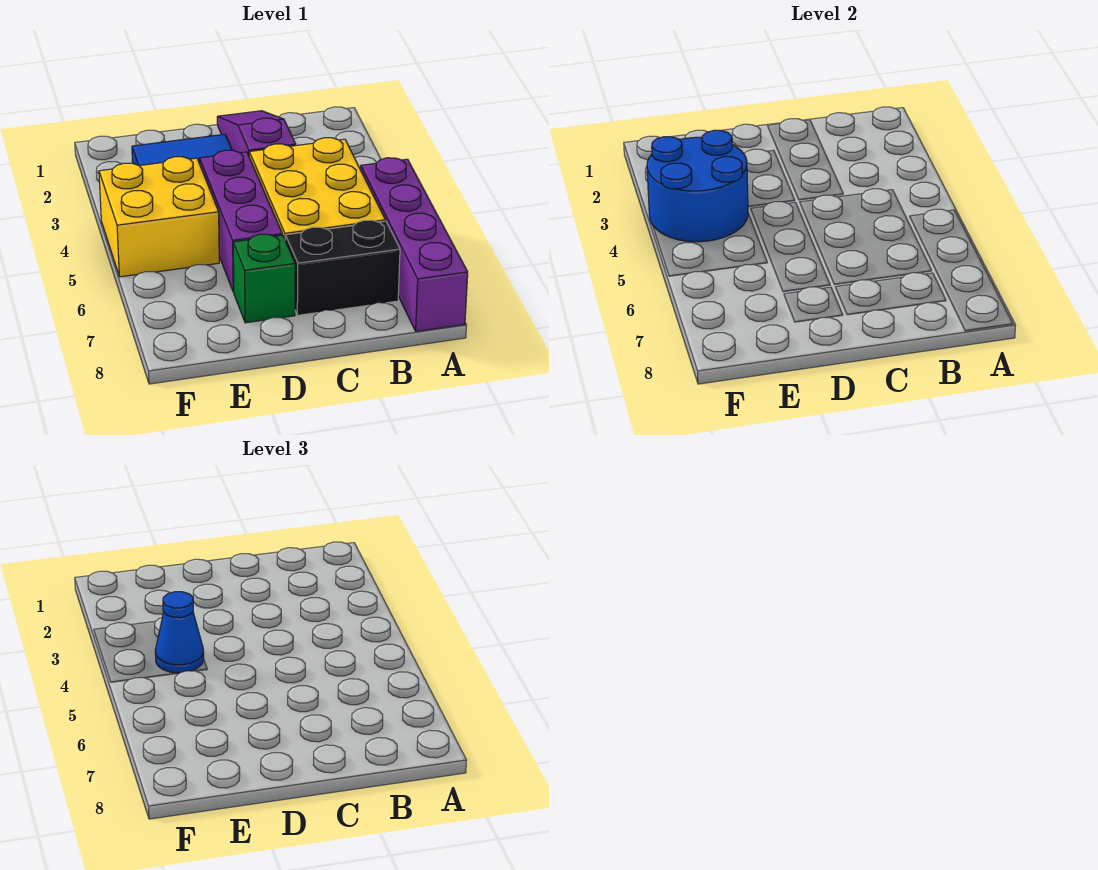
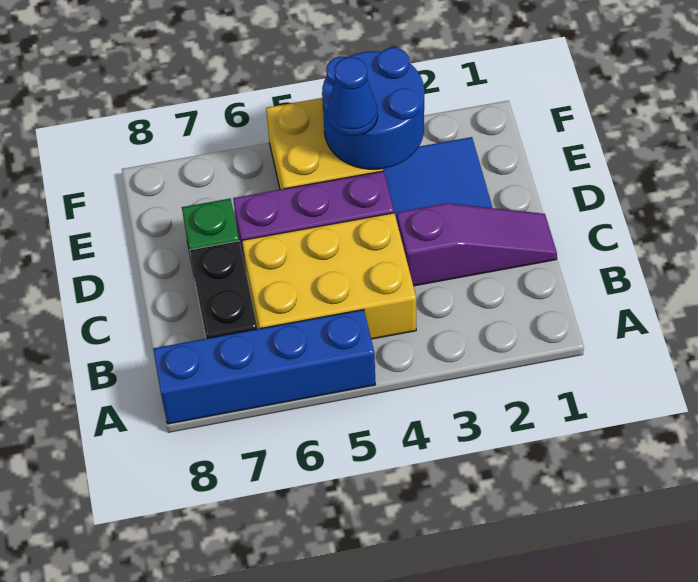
purple 1x4 brick [361,158,468,331] -> blue 1x4 brick [153,310,376,424]

